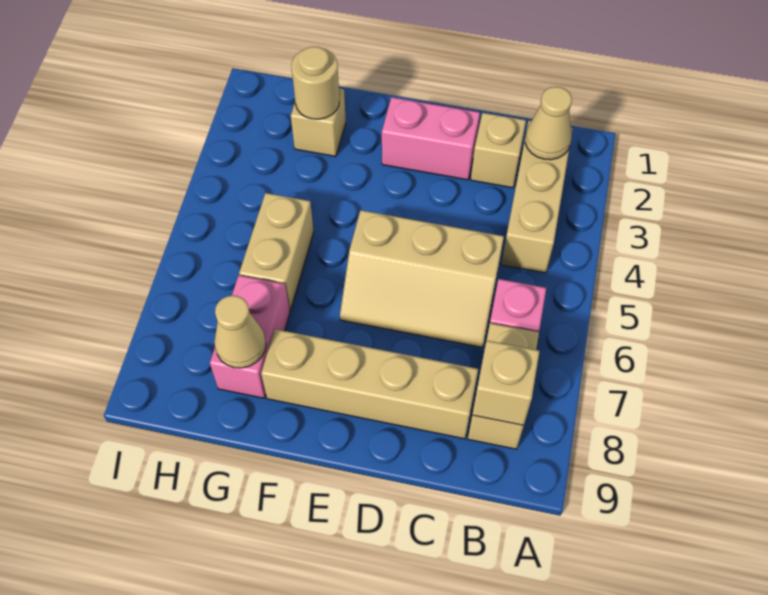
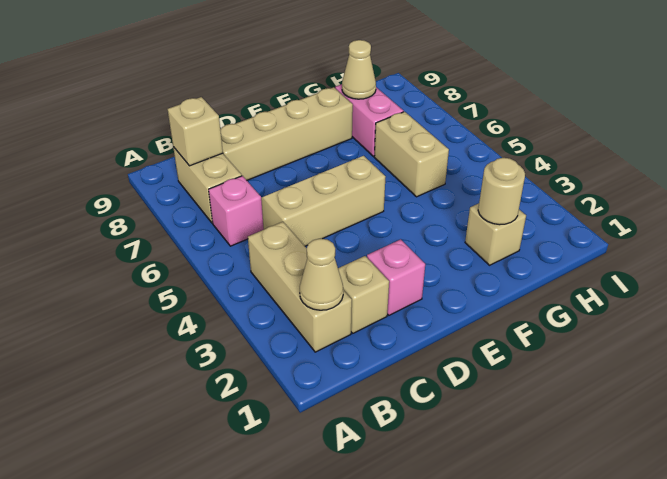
pink 1x2 brick [382,97,480,180] -> pink 1x1 brick [367,239,425,315]

